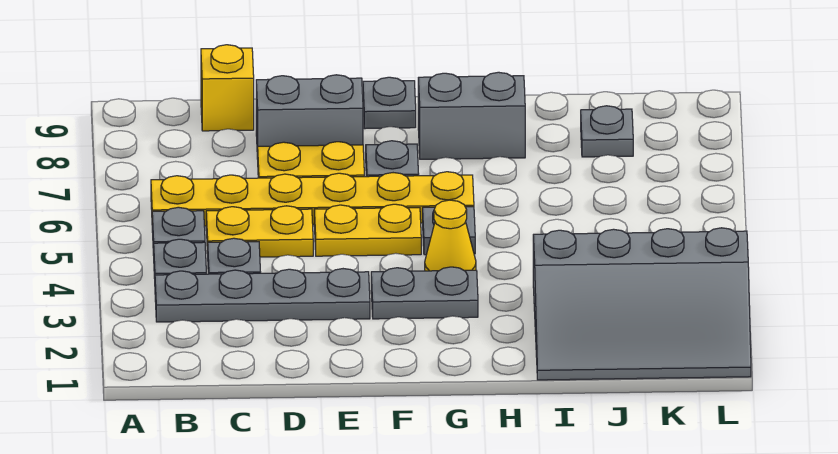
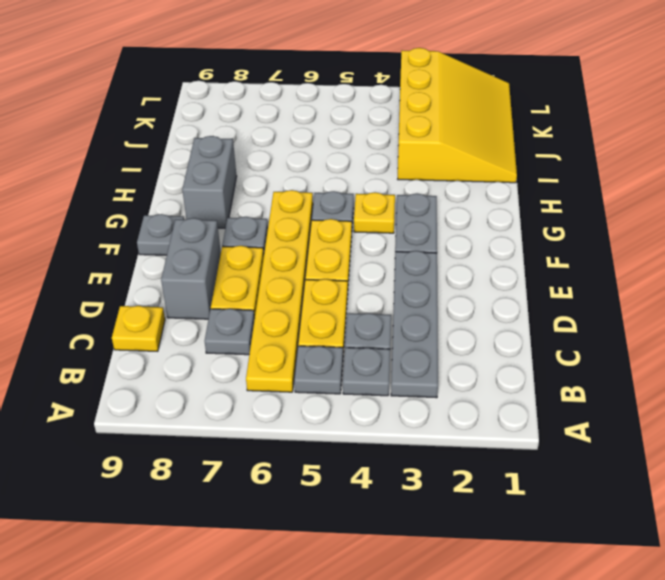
yellow 1x1 brick [201,45,254,131] -> yellow 1x1 plate [112,306,165,351]
yellow 1x1 cone [425,200,476,271] -> yellow 1x1 plate [354,192,395,233]
grey 3x4 slope [533,228,751,380] -> yellow 3x4 slope [398,48,517,183]
grey 1x1 plate [581,106,633,157] -> grey 1x1 plate moved to [205,309,255,355]

